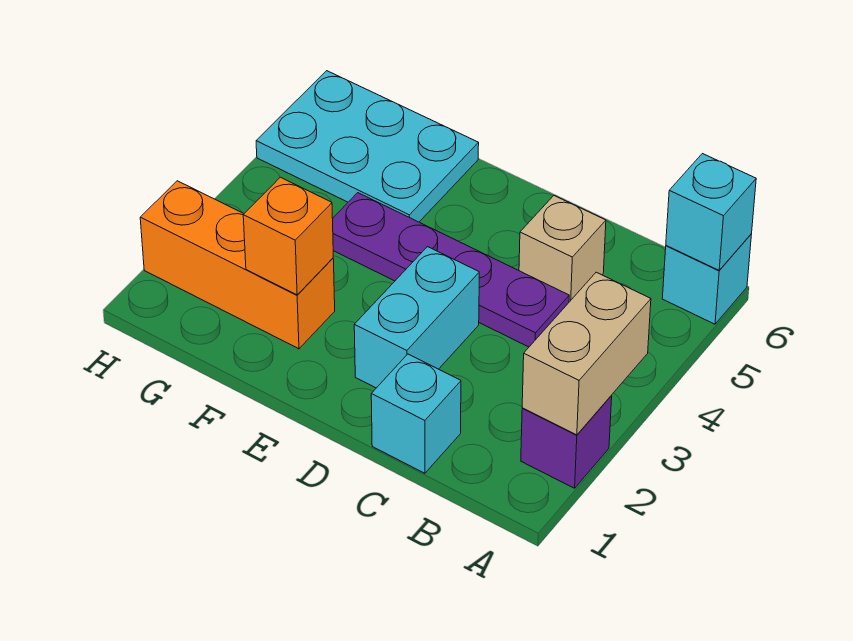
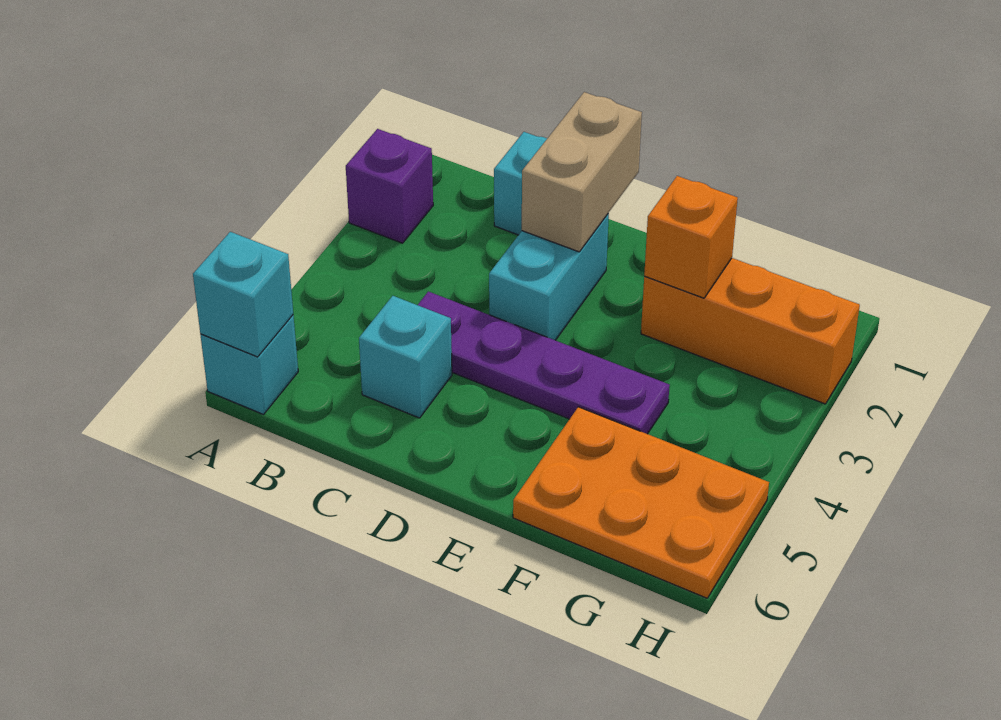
tan 1x2 brick [522,272,651,435] -> tan 1x2 brick moved to [522,92,642,252]
tan 1x1 brick [519,196,606,302] -> cyan 1x1 brick [359,296,452,418]
cyan 2x3 plate [256,71,479,222] -> orange 2x3 plate [513,407,769,598]

